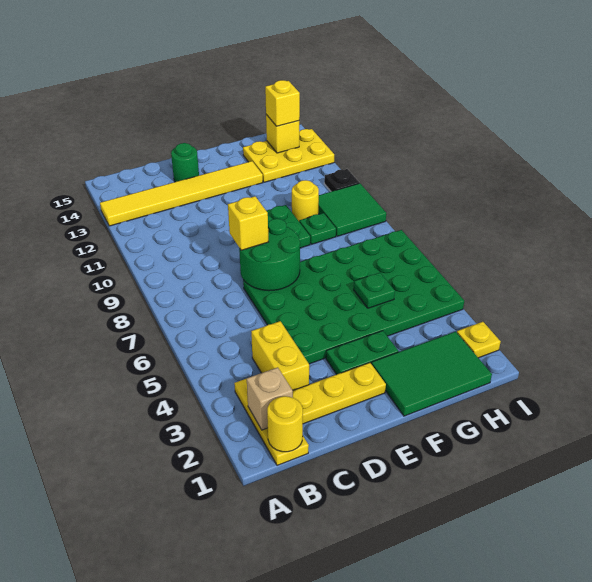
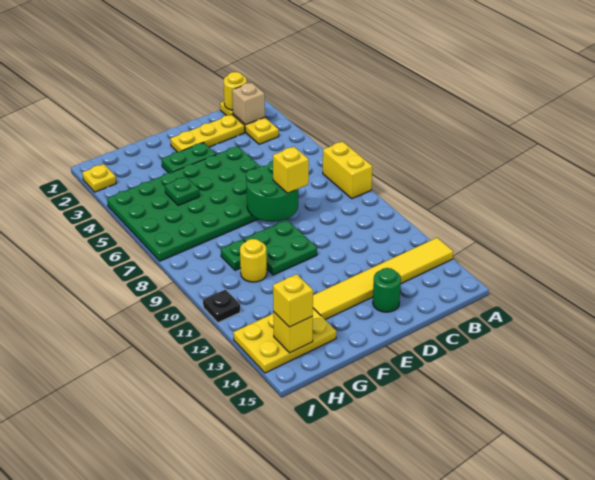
yellow 1x2 brick [251,321,309,390] -> yellow 1x2 brick moved to [323,141,372,199]
green 2x3 tile [371,331,492,416] -> none
green 2x2 tile [318,183,386,236] -> none

